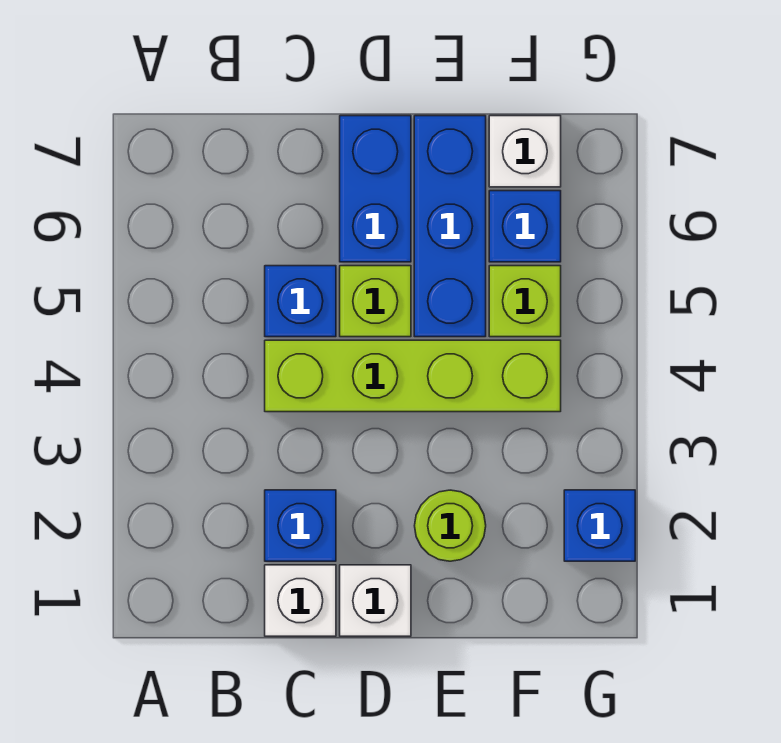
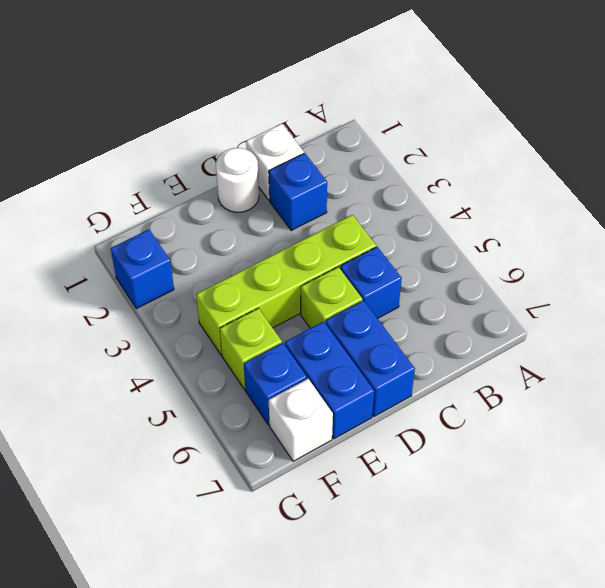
white 1x1 brick [340,565,411,636] -> white 1x1 round brick [216,148,259,212]
lime 1x1 round brick [415,490,486,561] -> none
blue 1x3 brick [414,116,486,337] -> blue 1x2 brick [285,321,374,439]

